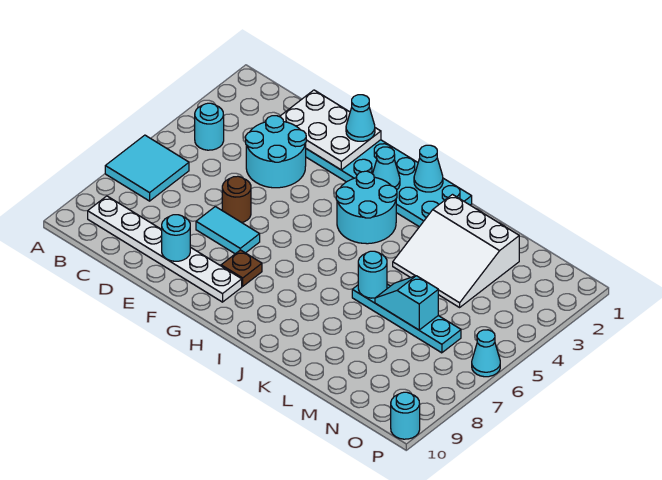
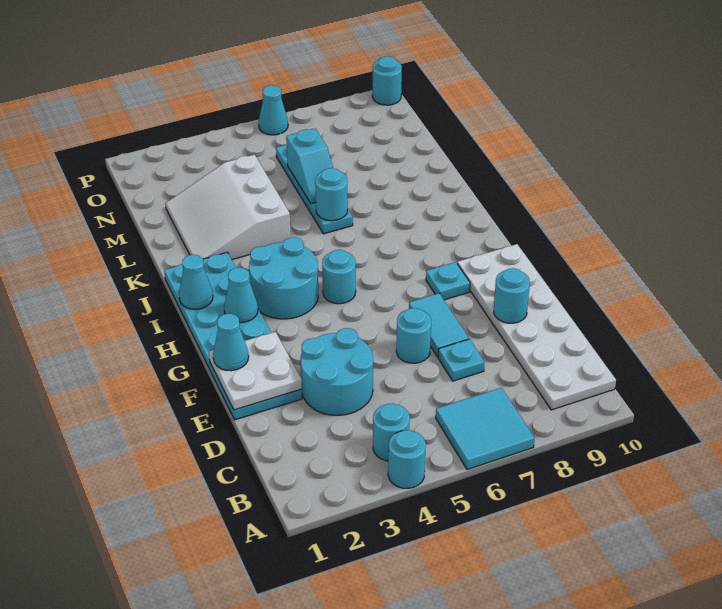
none -> cyan 1x1 round brick [388,430,426,488]
white 1x6 plate [88,196,242,302] -> white 2x6 plate [457,244,616,410]
white 2x3 plate [280,90,381,170] -> white 2x2 plate [209,332,302,410]
none -> cyan 1x1 plate [438,339,485,381]
brown 1x1 round brick [222,176,251,223] -> cyan 1x1 round brick [396,308,431,363]
brown 1x1 plate [221,250,262,286] -> cyan 1x1 plate [426,262,470,300]
none -> cyan 1x1 round brick [322,250,356,304]
white 3x3 slope [393,195,519,307] -> white 3x3 slope turned to [165,155,291,260]

